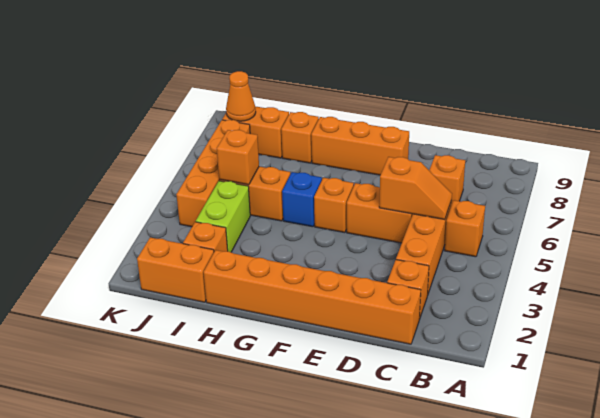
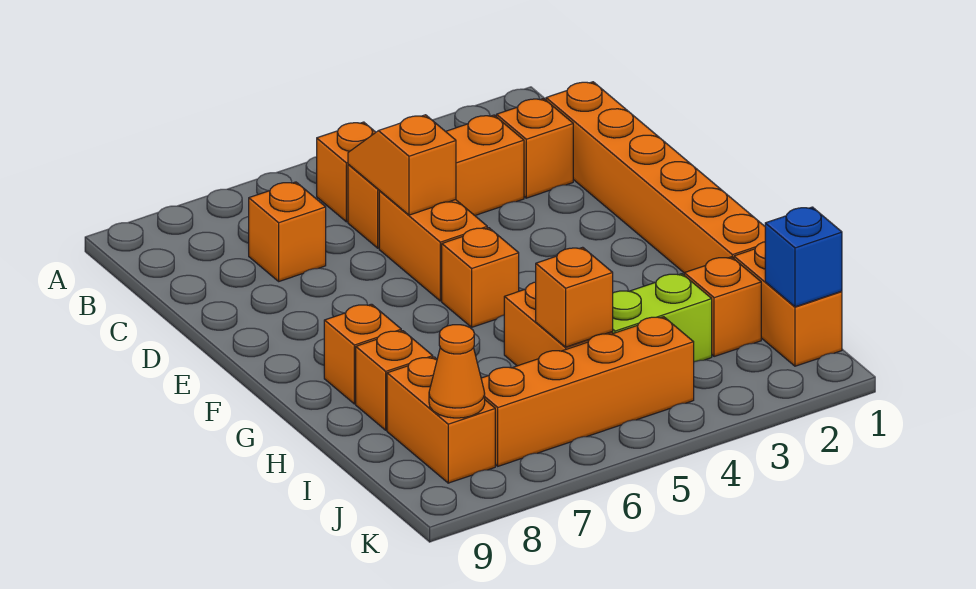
orange 1x3 brick [311,117,409,175] -> orange 1x1 brick [324,304,401,404]
blue 1x1 brick [282,172,322,227] -> blue 1x1 brick moved to [765,207,842,307]

